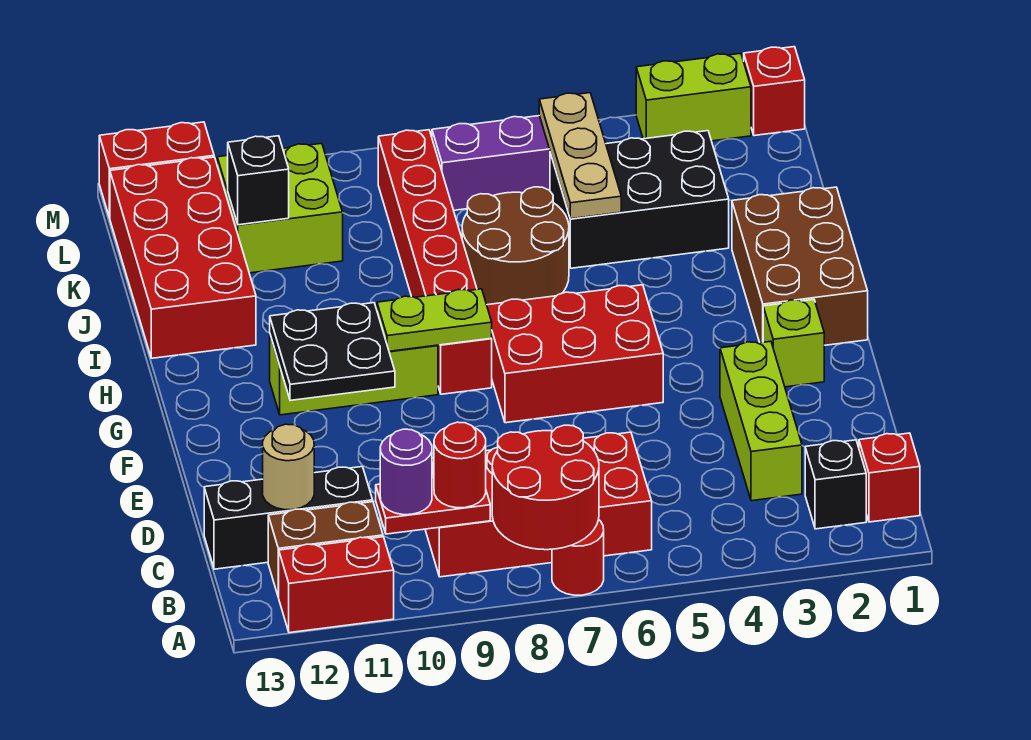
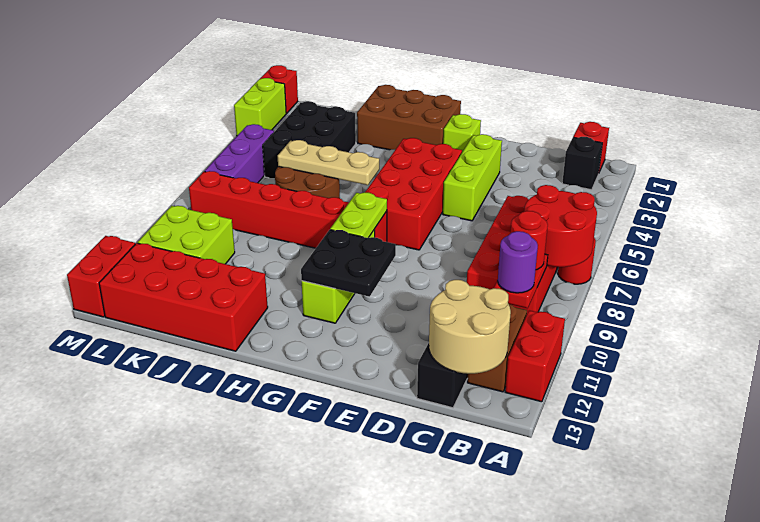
lime 1x3 brick [720,341,802,501] -> lime 1x3 brick turned to [443,134,502,221]
tan 1x1 round brick [263,424,314,510] -> tan 2x2 round brick [429,280,511,374]
red 2x3 brick [487,285,663,423] -> red 2x4 brick [365,138,462,250]
tan 1x3 plate [539,93,621,219] -> tan 1x3 plate moved to [278,140,379,185]
black 1x1 brick [228,136,289,225] -> none

